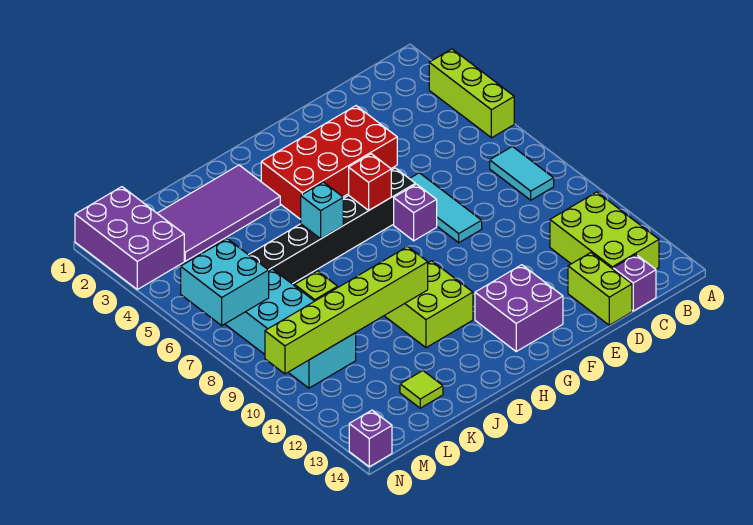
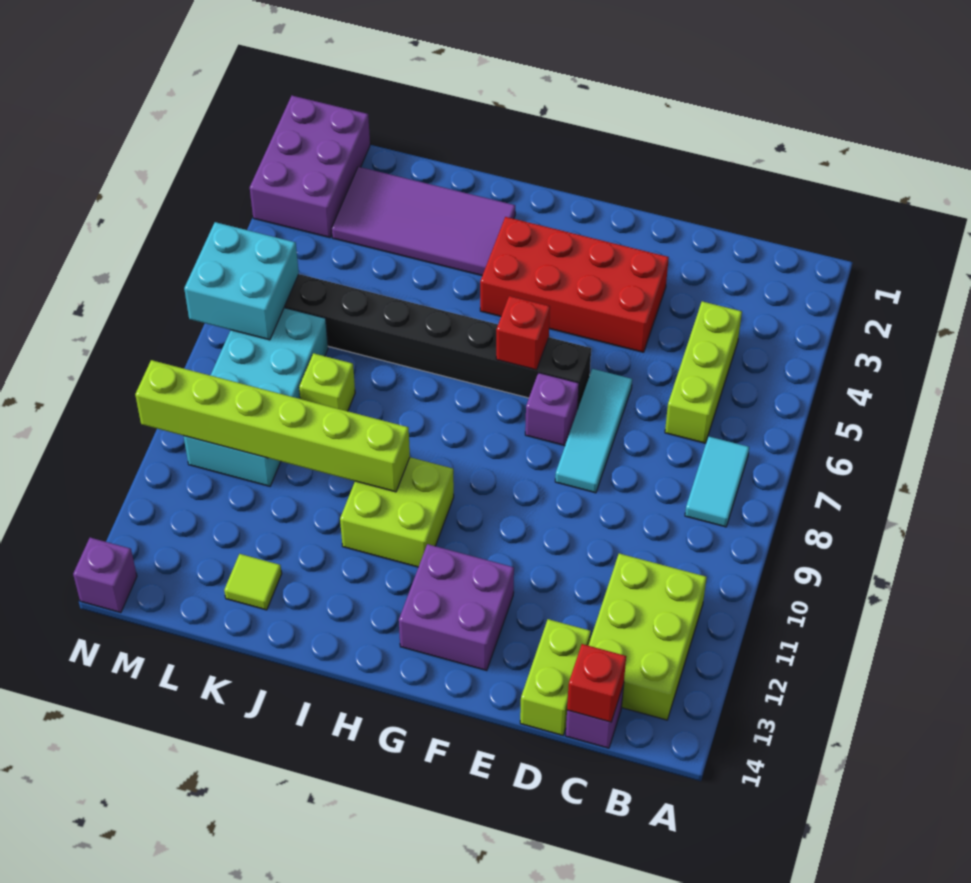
lime 1x3 brick [429,49,514,138] -> lime 1x3 brick moved to [665,301,742,443]
none -> red 1x1 brick [567,644,626,722]
cyan 1x1 brick [301,182,343,239] -> none

